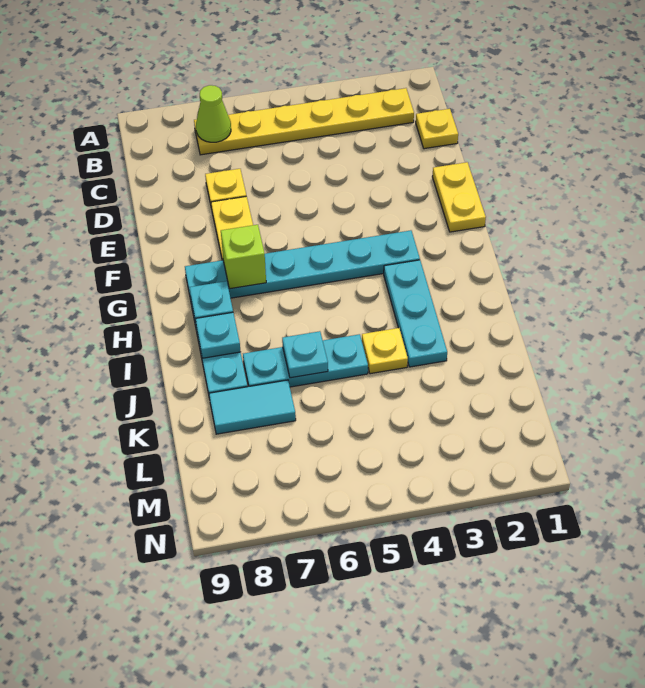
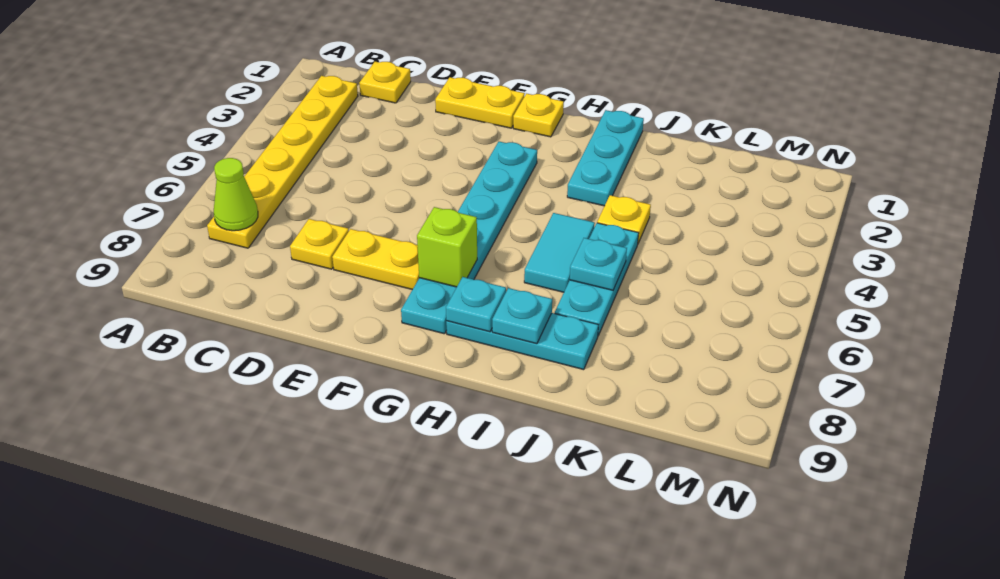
none -> yellow 1x1 plate [513,94,564,137]
cyan 1x3 plate [384,260,447,367] -> cyan 1x3 plate turned to [567,110,644,206]
cyan 1x2 tile [209,380,296,434] -> cyan 1x2 tile moved to [524,213,595,292]

